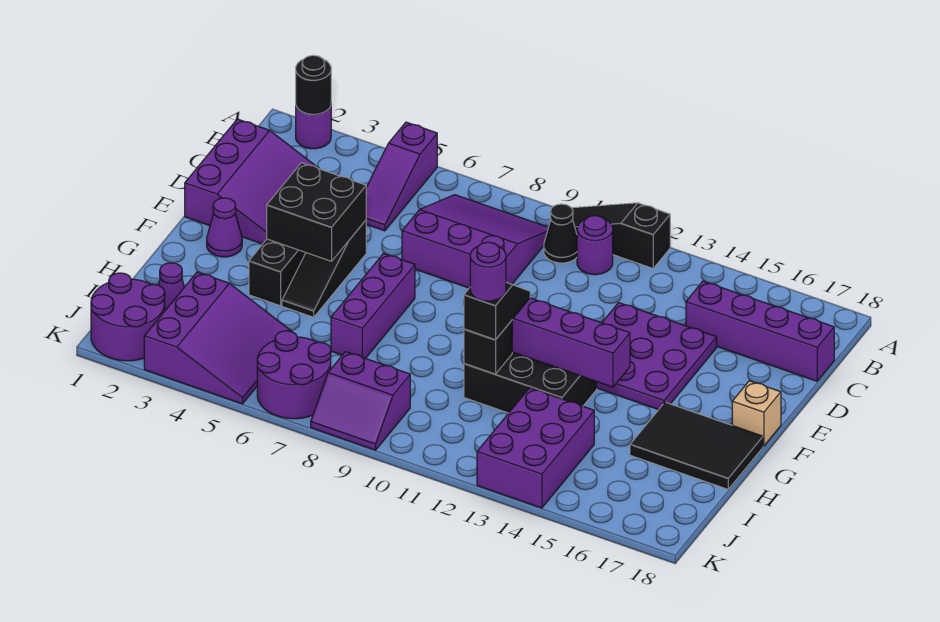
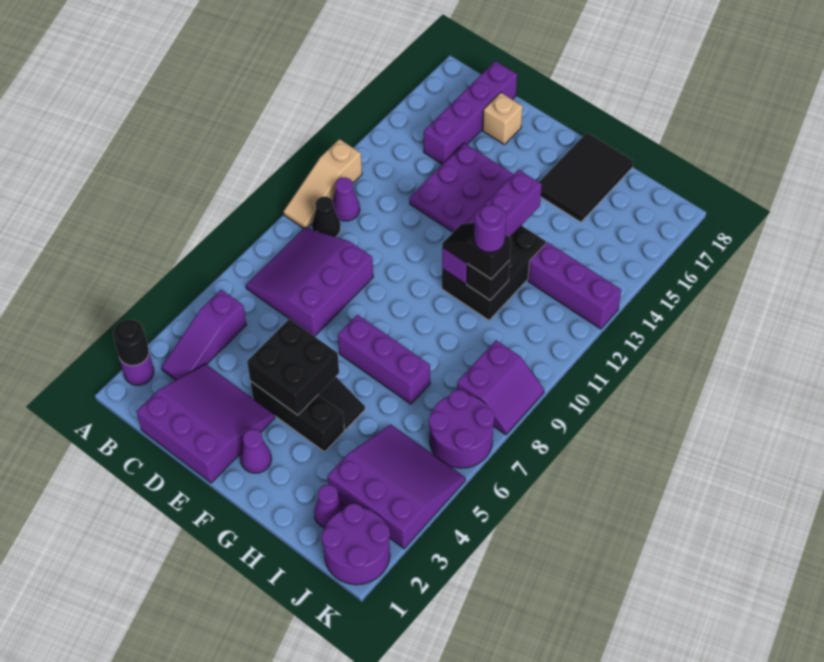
purple 1x3 slope [366,122,437,231] -> purple 1x3 slope turned to [162,290,246,380]
black 1x3 slope [572,203,670,268] -> tan 1x3 slope [284,139,362,228]
purple 1x1 round brick [577,216,613,275] -> purple 1x1 cone [333,177,360,221]
tan 1x1 brick [732,381,781,446] -> tan 1x1 brick moved to [483,93,523,144]
purple 2x3 brick [477,388,594,508] -> purple 1x3 brick [528,242,621,329]

